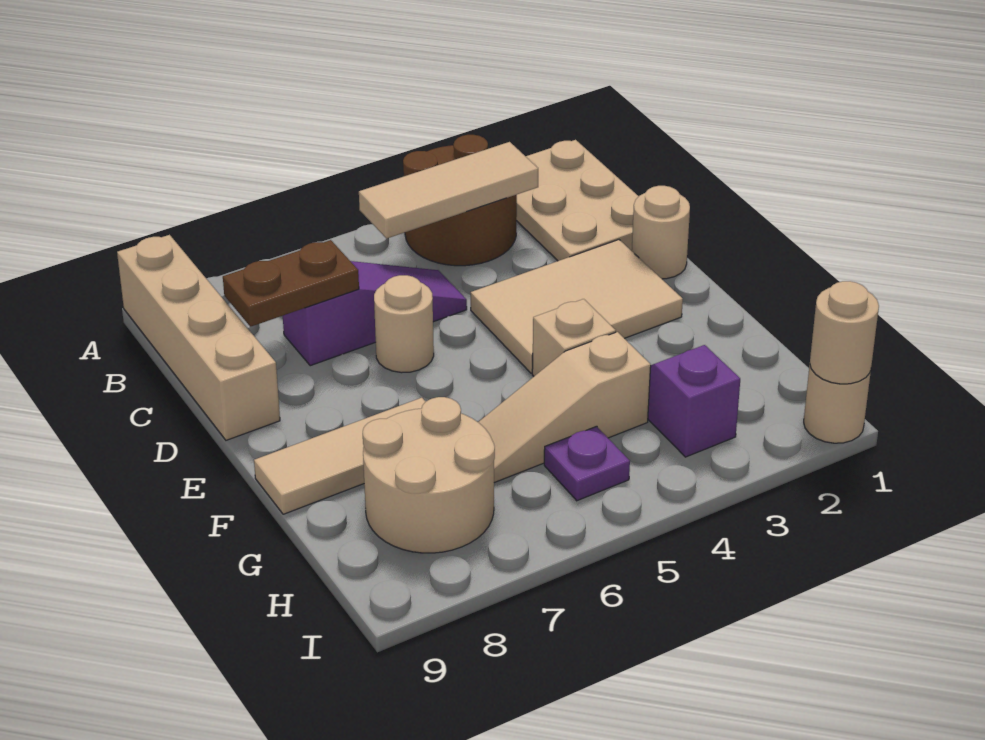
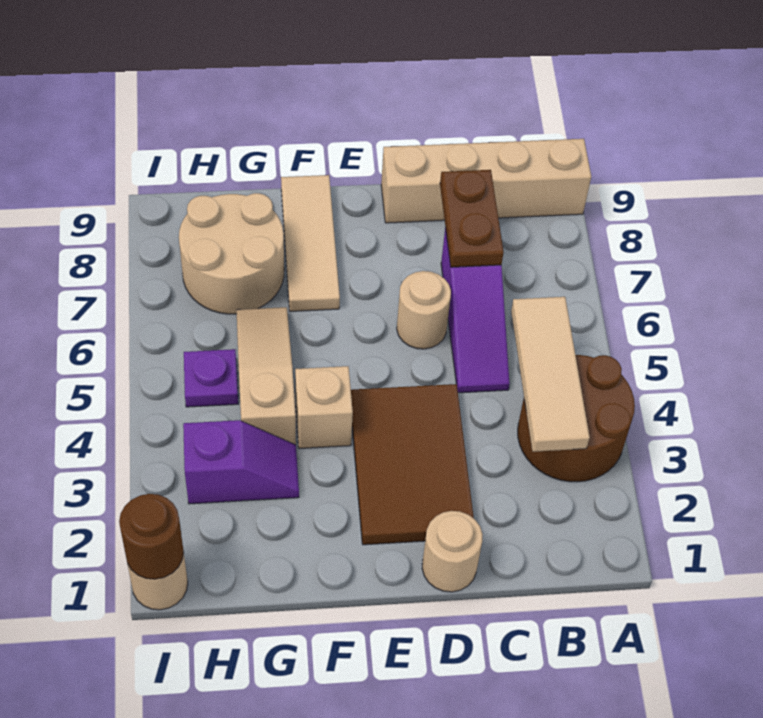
tan 2x3 plate [516,140,639,261] -> none
tan 2x3 tile [470,240,683,373] -> brown 2x3 tile [351,384,474,545]
tan 1x1 round brick [810,281,879,384] -> brown 1x1 round brick [119,494,184,579]

